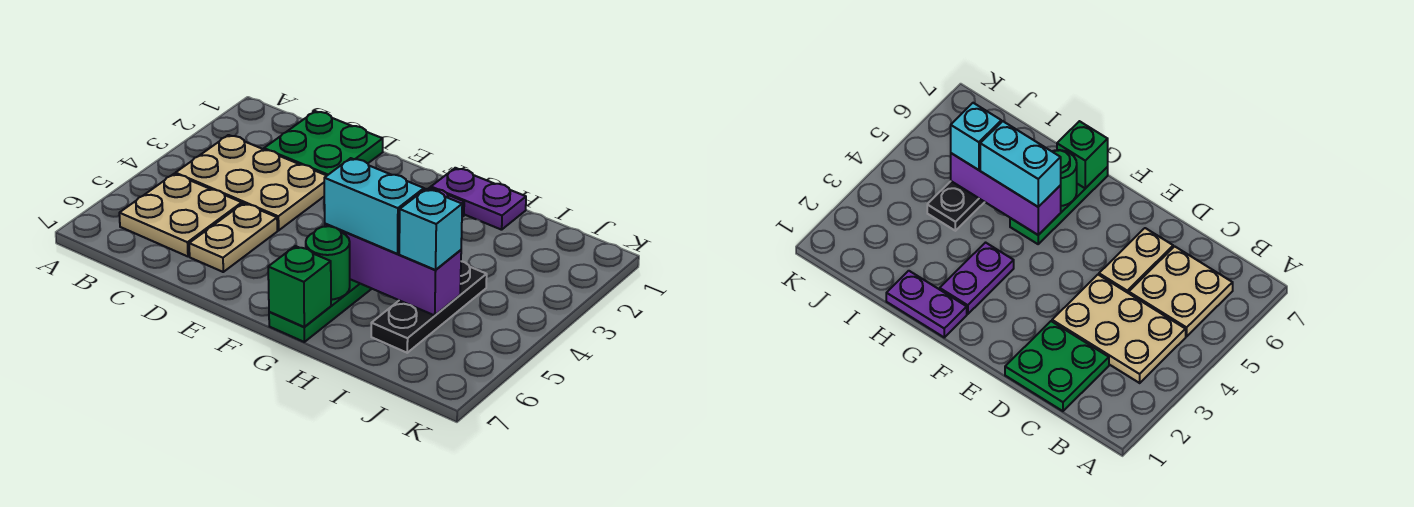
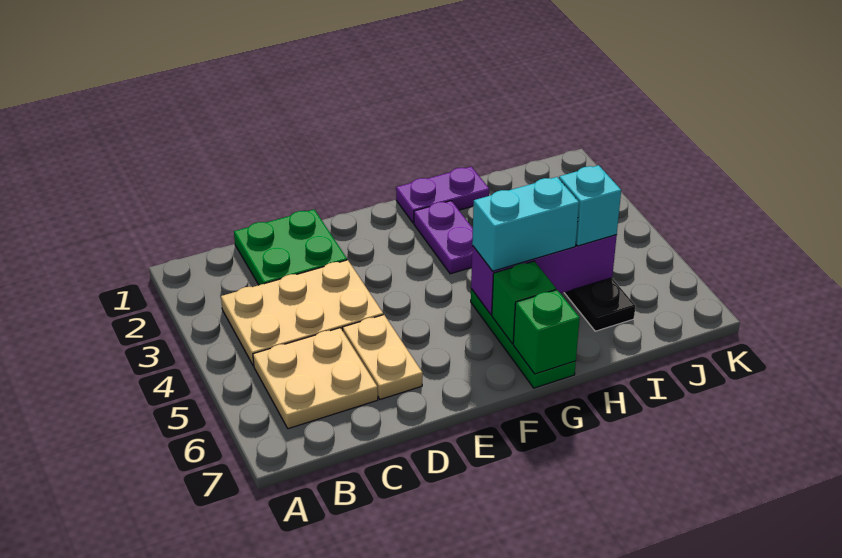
green 1x1 round brick [306,226,350,300] -> green 1x1 brick [492,261,556,344]

